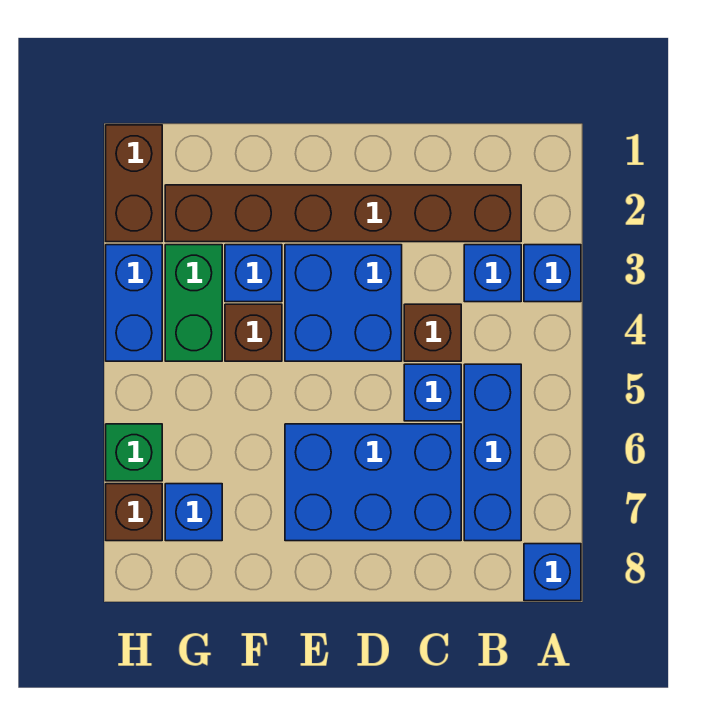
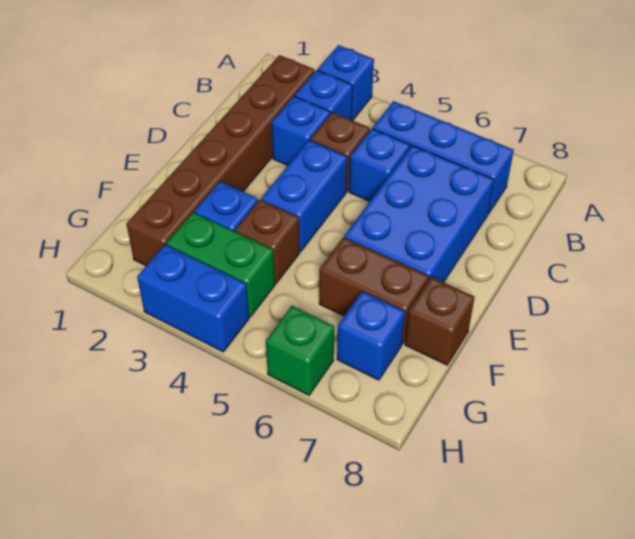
blue 1x1 brick [524,544,581,601] -> blue 1x1 brick moved to [271,96,330,166]
blue 2x2 brick [285,245,402,361] -> blue 1x2 brick [261,140,347,252]
brown 1x2 brick [106,125,162,242] -> brown 1x2 brick moved to [319,237,429,344]
brown 1x1 brick [106,484,162,541] -> brown 1x1 brick moved to [405,277,475,365]

